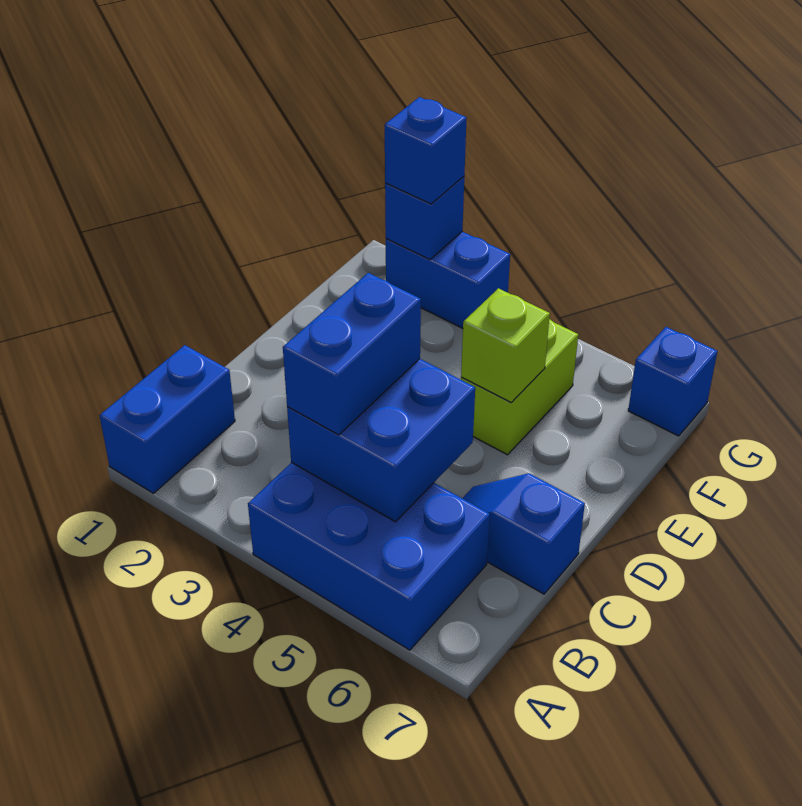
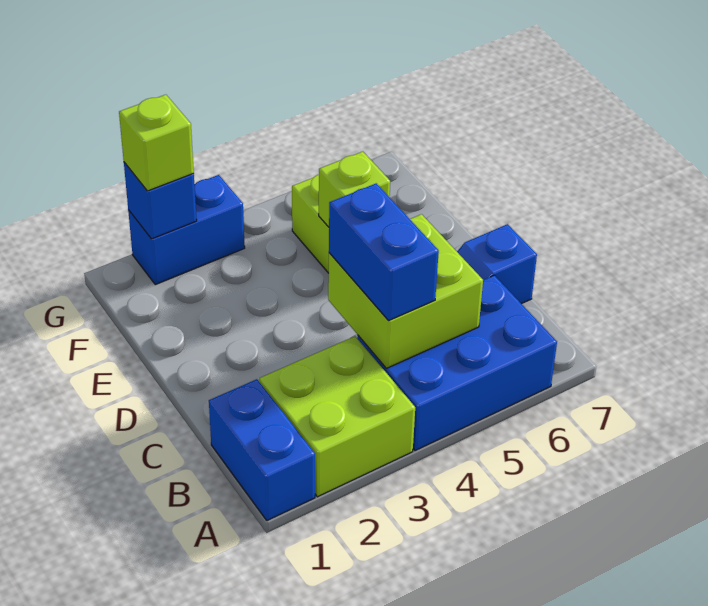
none -> lime 2x2 brick [260,336,415,497]
blue 2x2 brick [287,359,475,522] -> lime 2x2 brick [328,214,483,368]
blue 1x1 brick [385,97,466,204] -> lime 1x1 brick [119,95,194,191]
blue 1x1 brick [628,327,717,436] -> none

